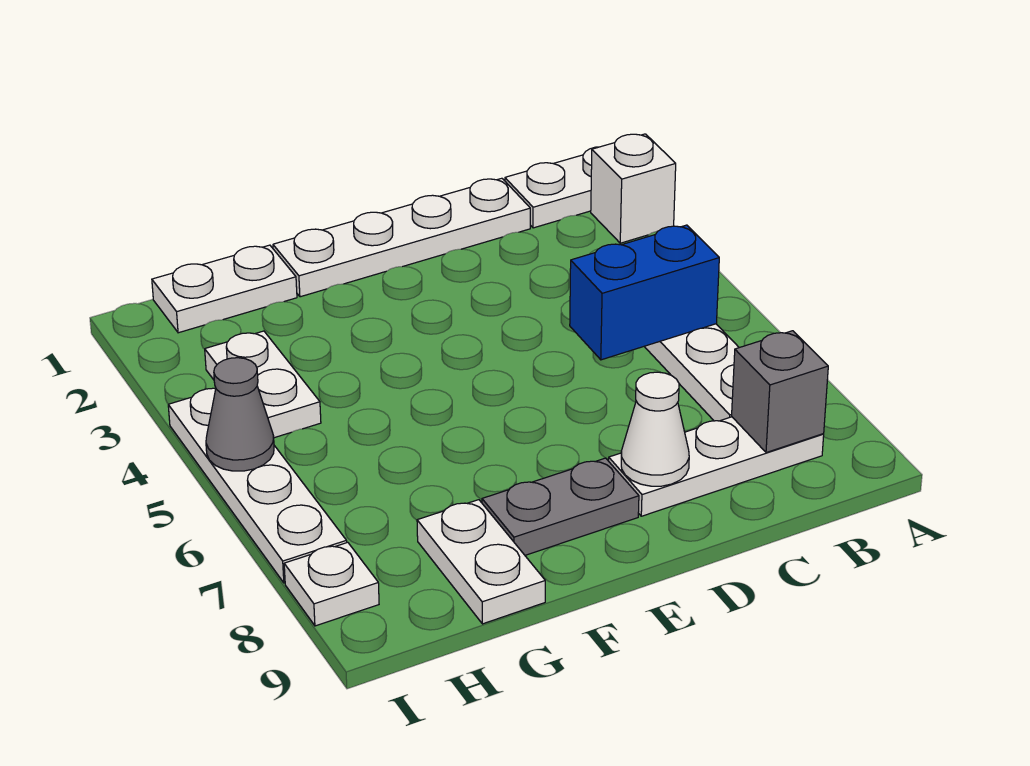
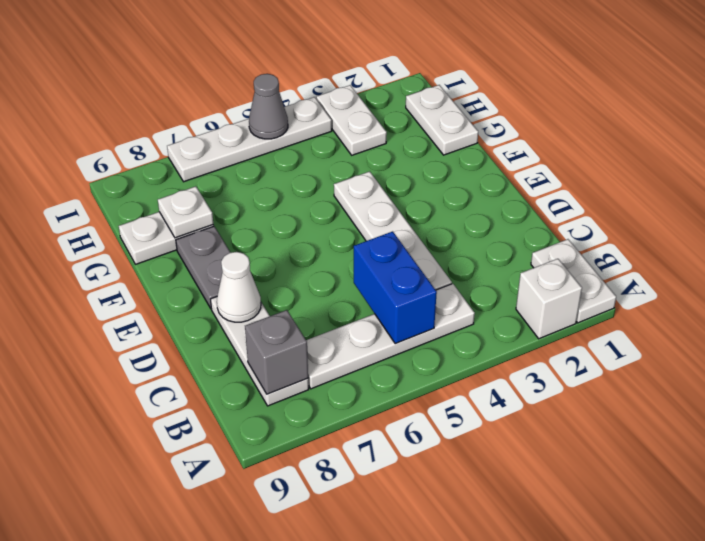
white 1x4 plate [273,178,530,297] -> white 1x4 plate moved to [334,171,452,290]
white 1x2 plate [205,331,321,438] -> white 1x2 plate turned to [316,85,387,155]
white 1x1 plate [284,542,379,626] -> white 1x1 plate moved to [158,186,213,238]

